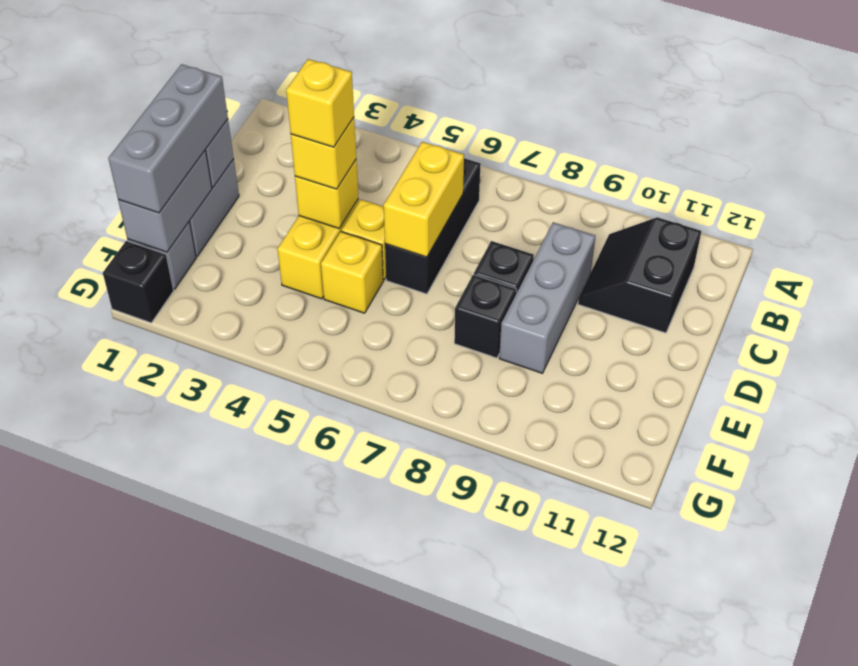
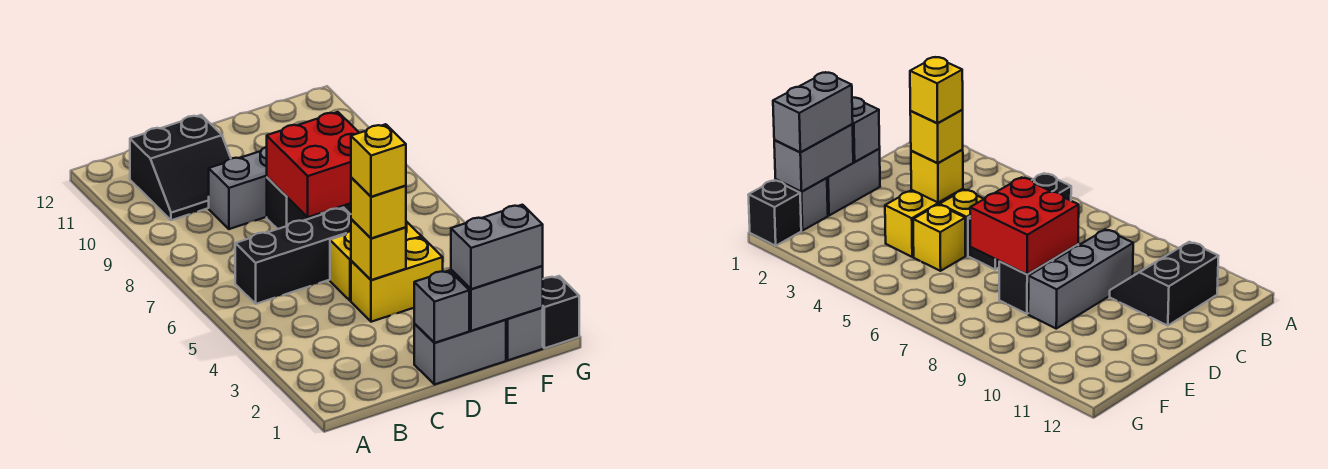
yellow 1x2 brick [384,142,464,257] -> none
grey 1x3 brick [108,64,228,213] -> grey 1x2 brick [451,205,543,289]
none -> red 2x2 brick [267,112,359,217]

